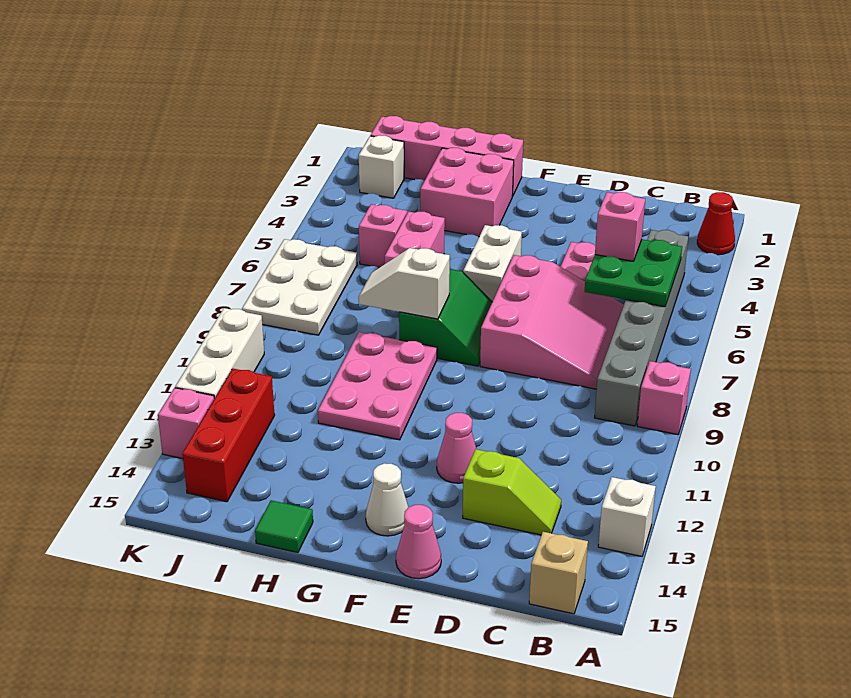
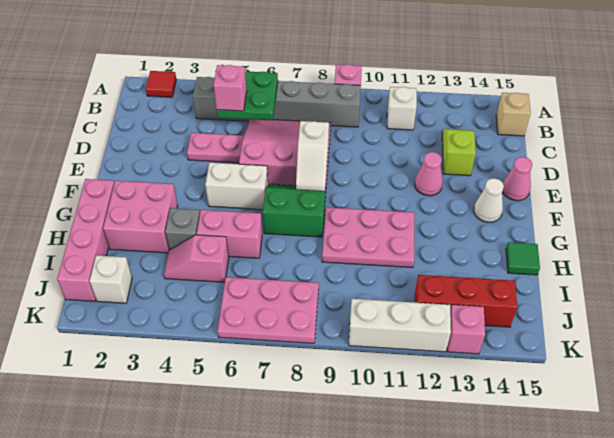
red 1x1 cone [697,192,735,255] -> red 1x1 tile [146,71,176,97]
white 1x1 brick [598,477,656,556] -> white 1x1 brick moved to [387,87,417,130]
white 1x2 slope [358,248,450,319] -> white 1x2 slope moved to [296,121,329,191]
none -> grey 1x1 brick [165,208,200,250]
white 2x3 plate [242,239,357,335] -> pink 2x3 plate [218,277,319,343]

